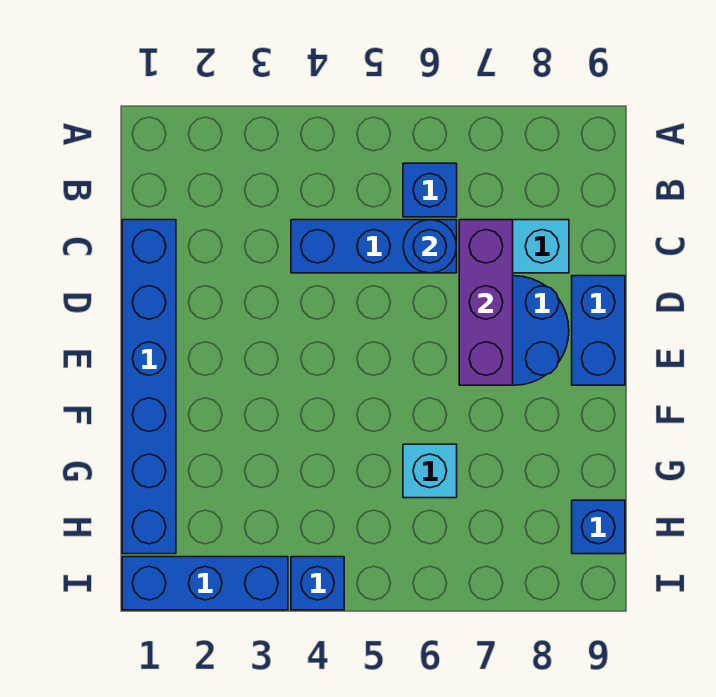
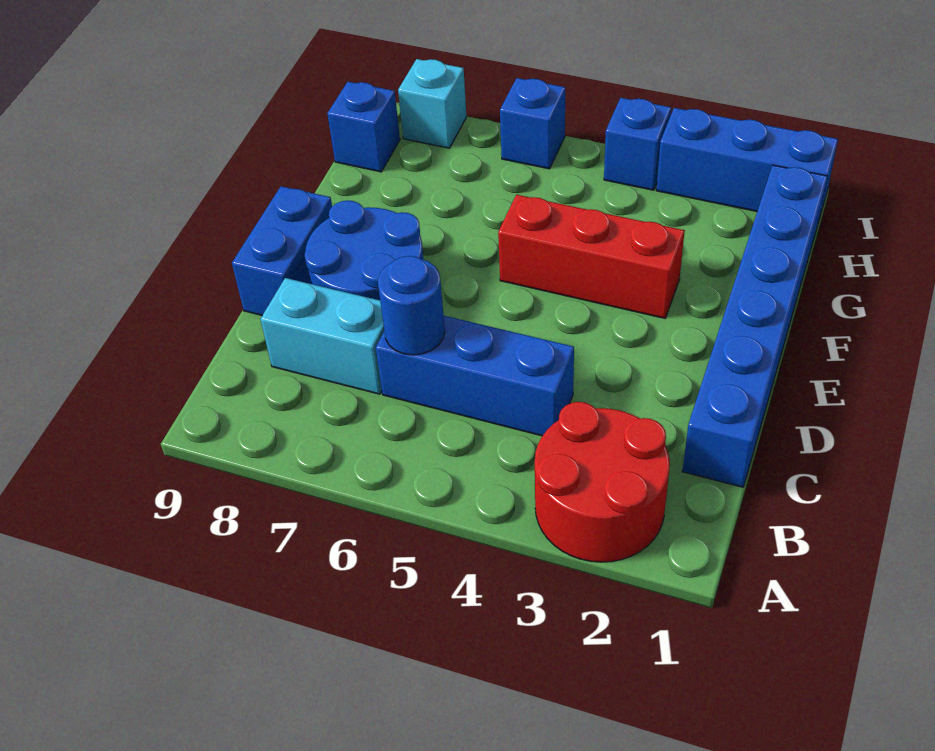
none -> red 2x2 round brick [535,402,670,562]
blue 1x1 brick [403,163,457,217] -> blue 1x1 brick moved to [500,78,565,169]
purple 1x3 brick [459,220,513,385] -> none
none -> red 1x3 brick [498,195,685,318]
cyan 1x1 brick [403,444,457,498] -> cyan 1x1 brick moved to [398,59,466,148]

